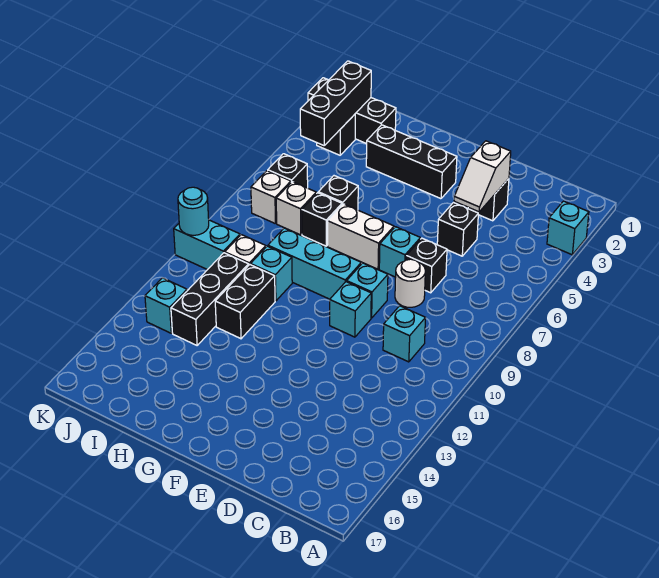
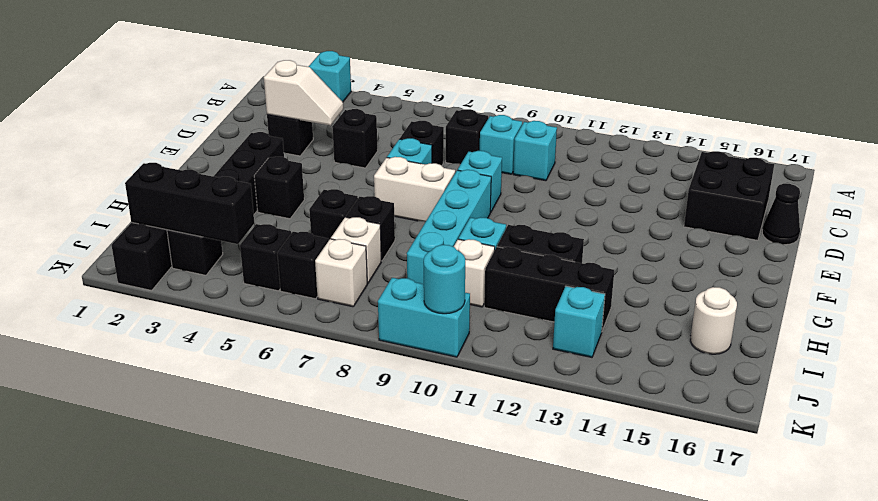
none -> black 1x1 brick [446,109,488,164]
none -> black 2x2 brick [684,151,774,240]
white 1x1 round brick [395,259,425,307] -> white 1x1 round brick moved to [690,287,737,354]
none -> black 1x1 cone [762,184,800,245]
cyan 1x1 brick [330,282,371,337] -> cyan 1x1 brick moved to [480,115,522,174]
white 1x2 brick [328,204,394,269] -> white 1x2 brick turned to [374,157,455,222]
cyan 1x3 brick [268,228,361,299] -> cyan 1x4 brick [407,170,491,284]
none -> black 1x1 brick [254,157,304,219]
none -> black 1x1 brick [240,224,291,291]
cyan 1x2 brick [174,220,240,270] -> cyan 1x2 brick turned to [378,278,470,357]

